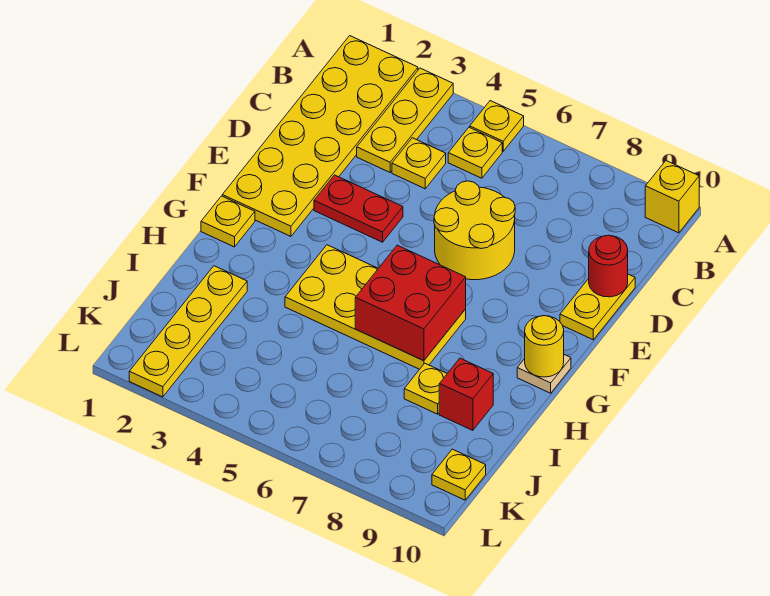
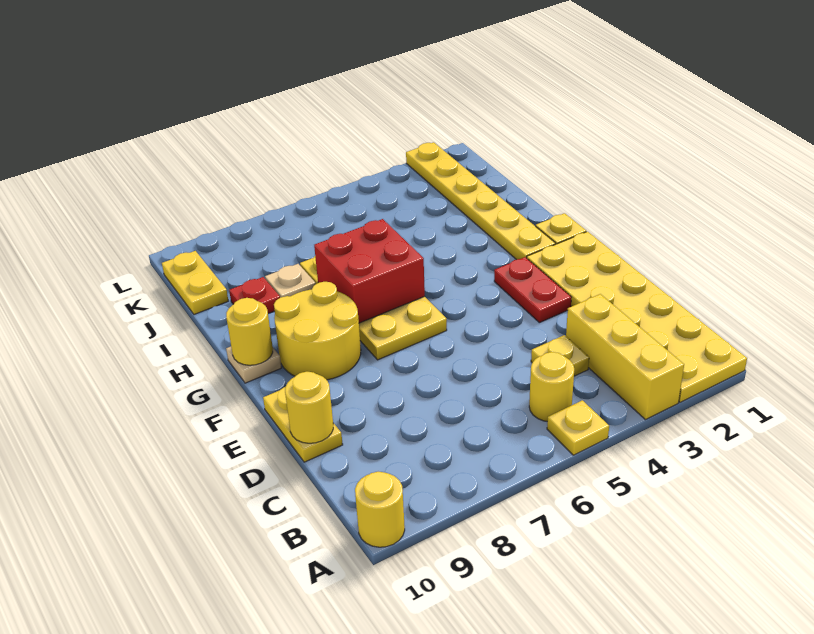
yellow 1x3 plate [357,68,453,172] -> yellow 1x3 brick [566,294,684,420]
yellow 1x1 brick [645,161,699,233] -> yellow 1x1 round brick [355,472,405,547]
yellow 1x1 plate [448,127,502,178] -> yellow 1x1 round brick [529,352,574,421]
yellow 2x2 round brick [434,181,515,280] -> yellow 2x2 round brick moved to [274,282,361,380]
red 1x1 round brick [589,235,628,297] -> yellow 1x1 round brick [285,372,333,443]
red 1x2 plate [314,175,403,242] -> red 1x2 plate turned to [494,257,571,323]
yellow 2x4 plate [285,245,466,369] -> yellow 2x4 plate turned to [300,256,447,360]
yellow 1x4 plate [129,266,247,397] -> yellow 1x6 plate [406,142,556,260]
yellow 1x1 plate [404,363,447,414] -> tan 1x1 plate [265,264,316,298]
red 1x1 brick [439,358,493,430] -> red 1x1 plate [229,277,280,314]
yellow 1x1 plate [432,449,486,500] -> yellow 1x2 plate [162,251,228,314]

